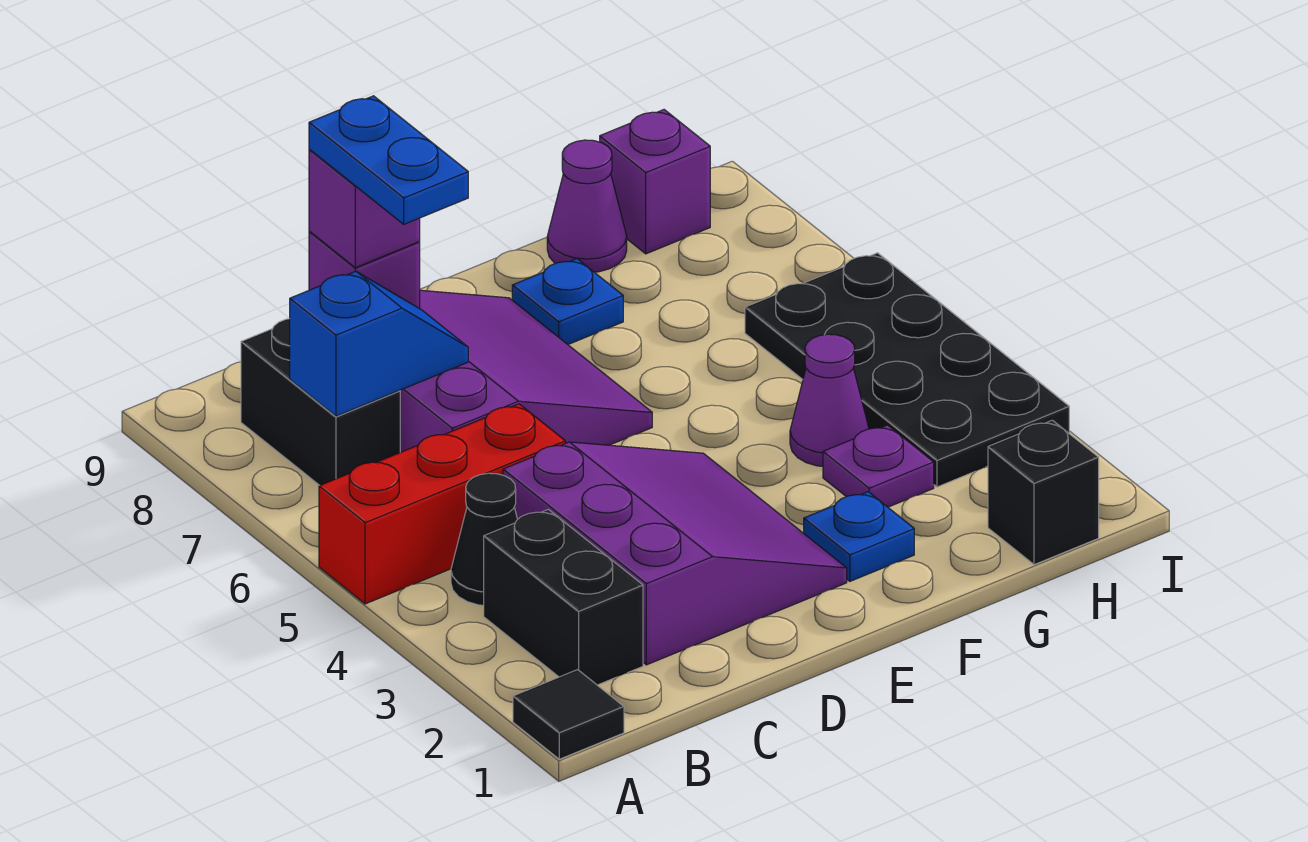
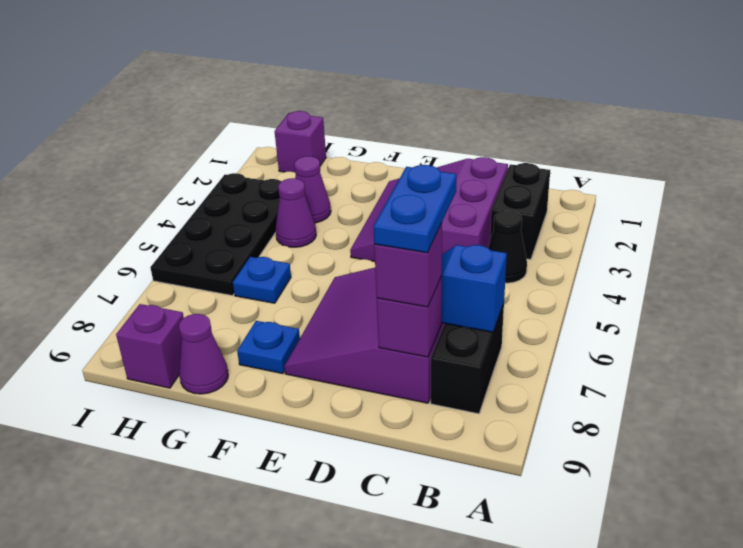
black 1x1 tile [513,670,624,759] -> none
red 1x3 brick [319,404,565,604] -> none
blue 1x1 plate [804,492,914,581] -> blue 1x1 plate moved to [233,257,291,303]
purple 1x1 plate [823,425,934,507] -> purple 1x1 cone [294,156,331,223]
black 1x1 brick [988,420,1099,565] -> purple 1x1 brick [275,111,326,172]

